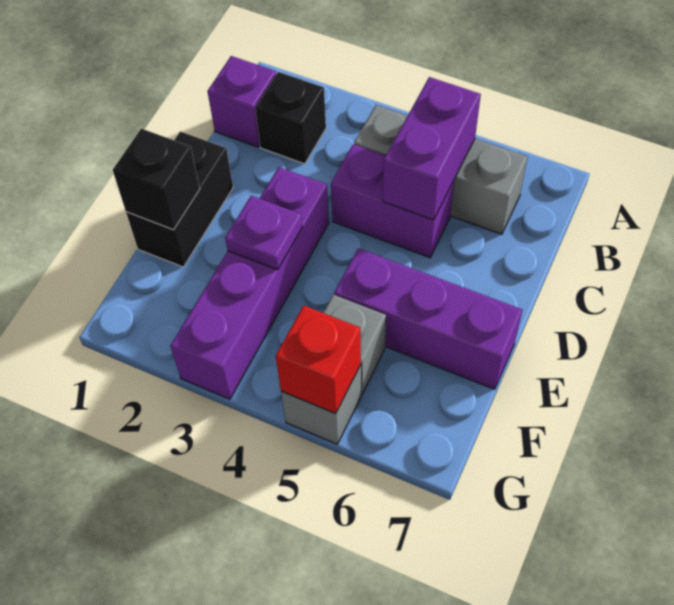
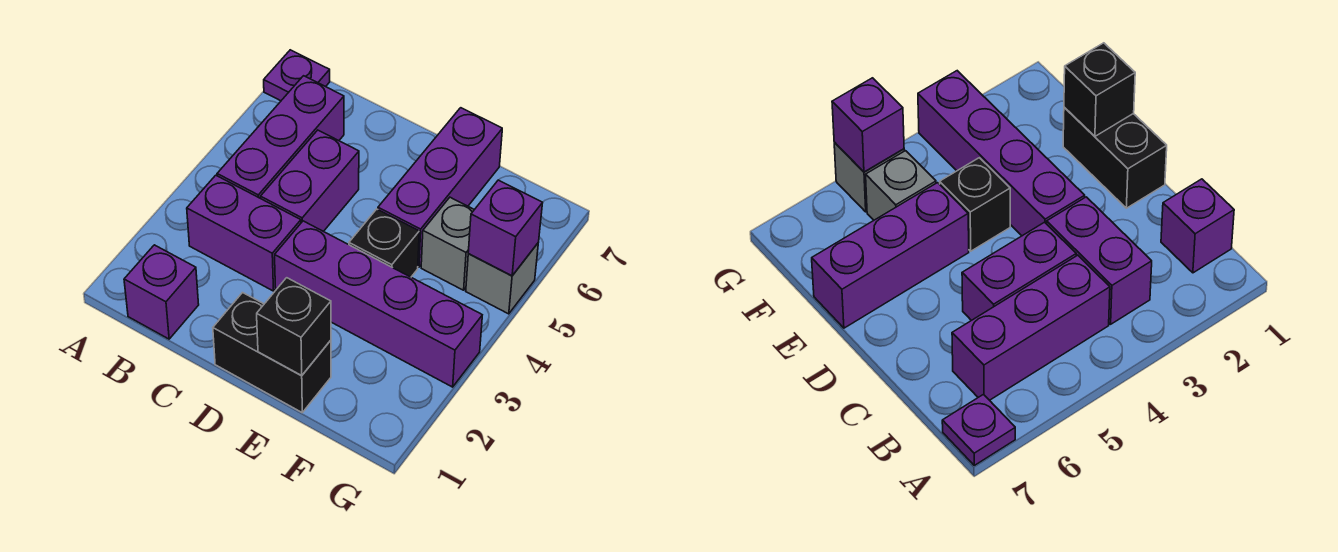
black 1x1 brick [255,72,326,164] -> black 1x1 brick moved to [349,209,419,277]
grey 1x3 brick [354,105,527,234] -> purple 1x3 brick [217,76,344,198]
purple 1x2 brick [383,77,481,220] -> purple 1x2 brick moved to [187,175,301,291]
purple 1x1 plate [225,196,302,270] -> purple 1x1 plate moved to [264,50,330,101]
red 1x1 brick [276,305,361,414] -> purple 1x1 brick [468,180,543,276]

